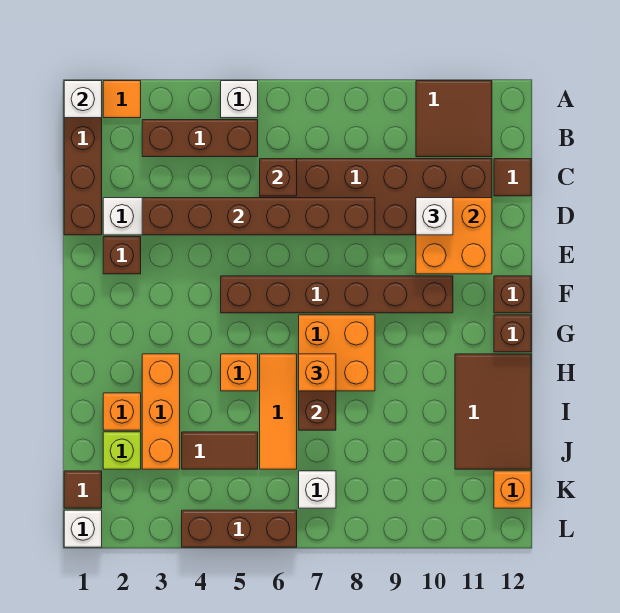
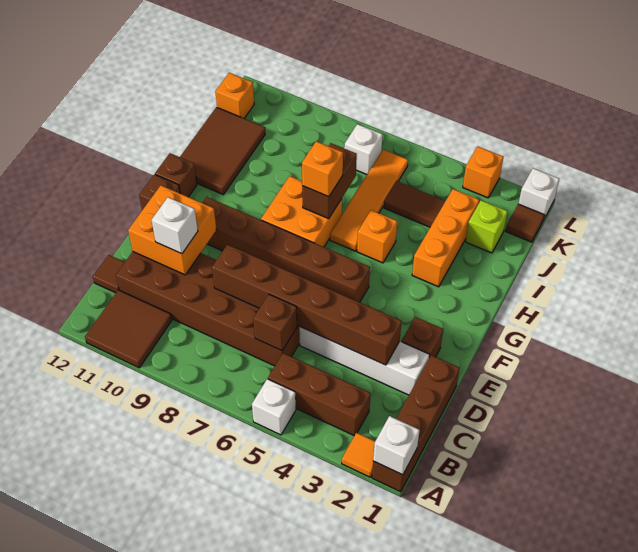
orange 1x3 tile [260,354,297,469] -> orange 1x4 tile [330,150,408,251]
orange 1x1 brick [103,393,141,430] -> orange 1x1 brick moved to [463,146,503,198]
brown 1x3 brick [182,510,297,547] -> none

